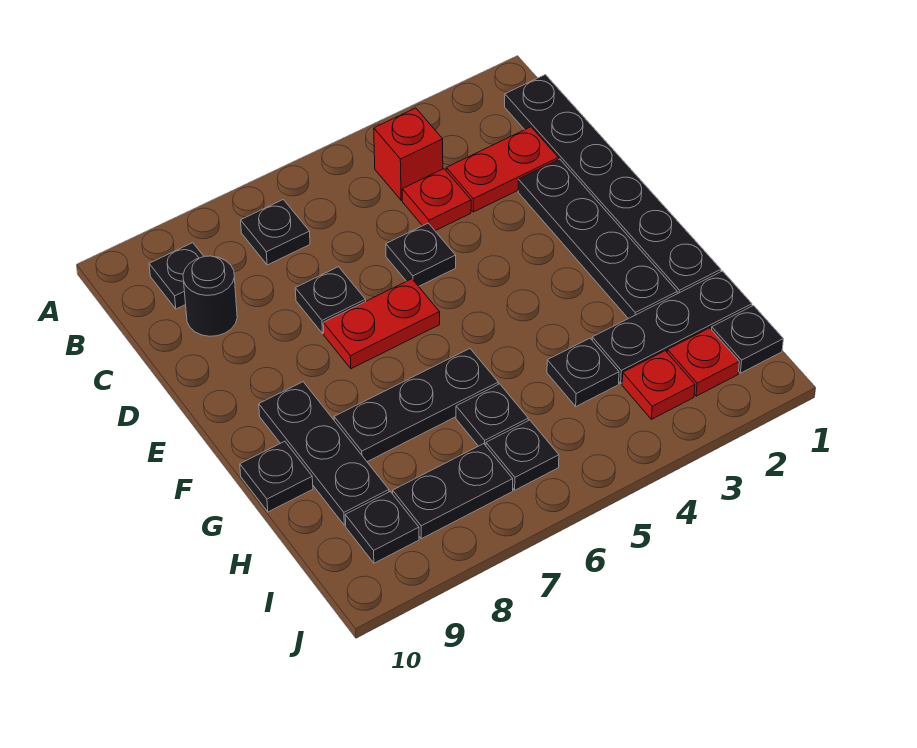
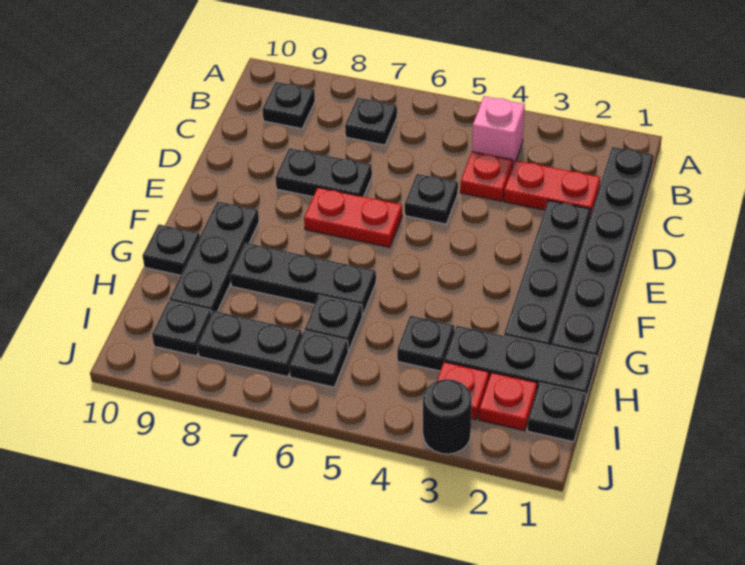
red 1x1 brick [374,108,443,200] -> pink 1x1 brick [472,96,525,167]
black 1x1 round brick [183,256,237,336] -> black 1x1 round brick moved to [423,379,472,454]
black 1x1 plate [295,267,366,333] -> black 1x2 plate [276,148,372,197]

